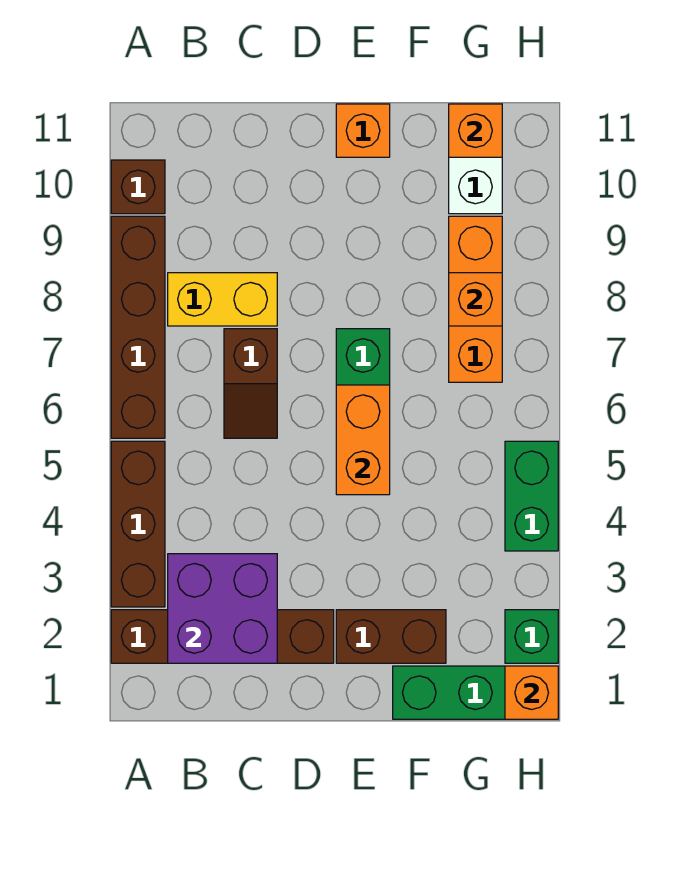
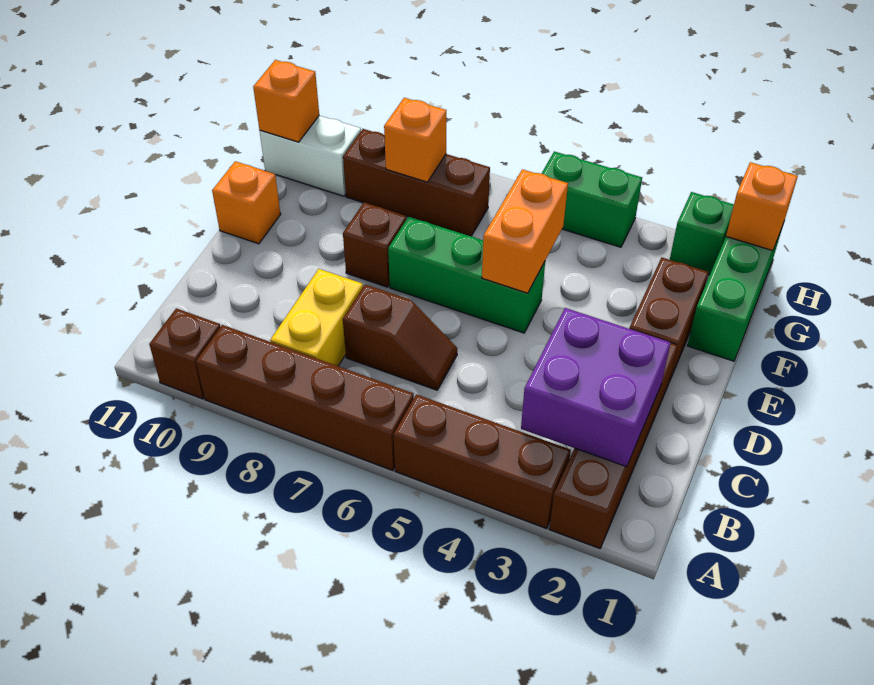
orange 1x2 brick [336,385,390,495] -> orange 1x2 brick turned to [482,169,568,293]
none -> brown 1x1 brick [343,202,406,287]
orange 1x3 brick [449,216,502,382] -> brown 1x3 brick [343,129,490,236]

